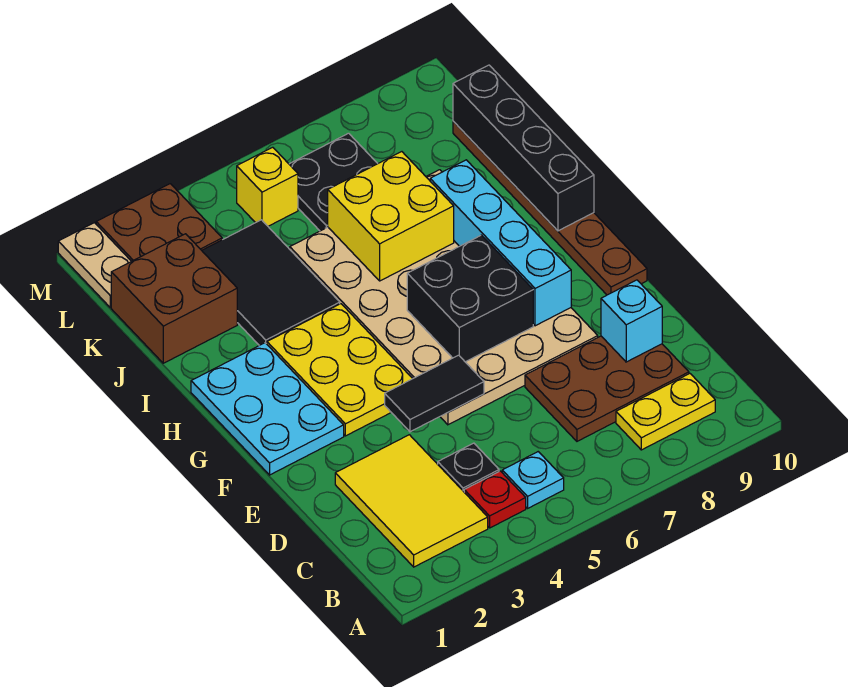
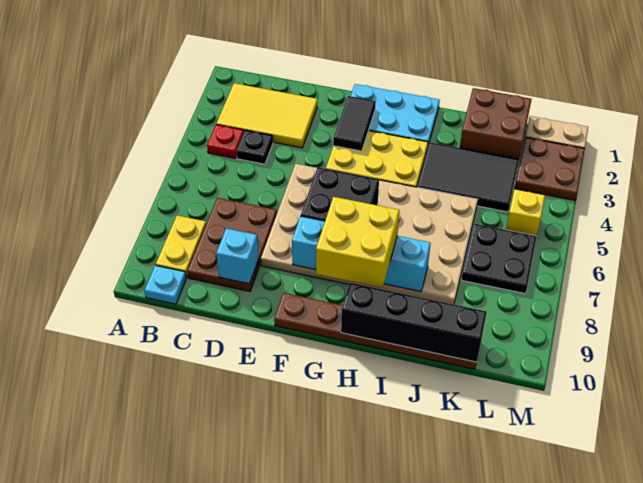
cyan 1x1 plate [502,452,564,508] -> cyan 1x1 plate moved to [144,265,186,304]
black 1x2 tile [385,355,484,432] -> black 1x2 tile moved to [333,96,376,151]
yellow 2x2 brick [328,152,454,281] -> yellow 2x2 brick moved to [316,197,399,288]

